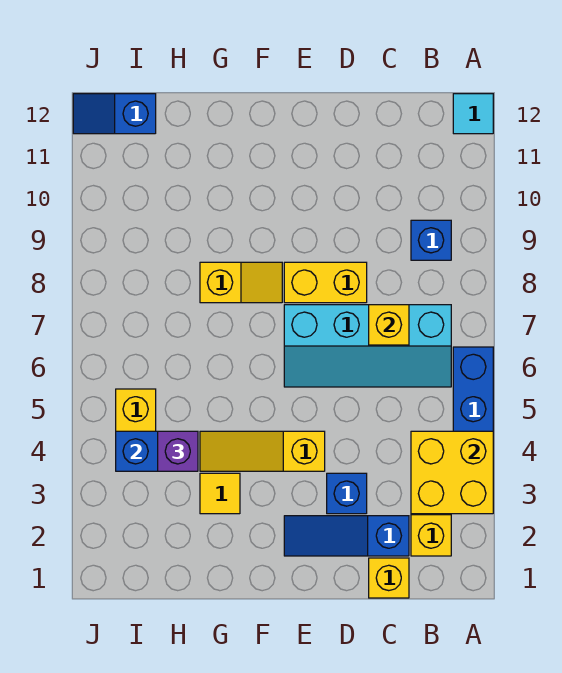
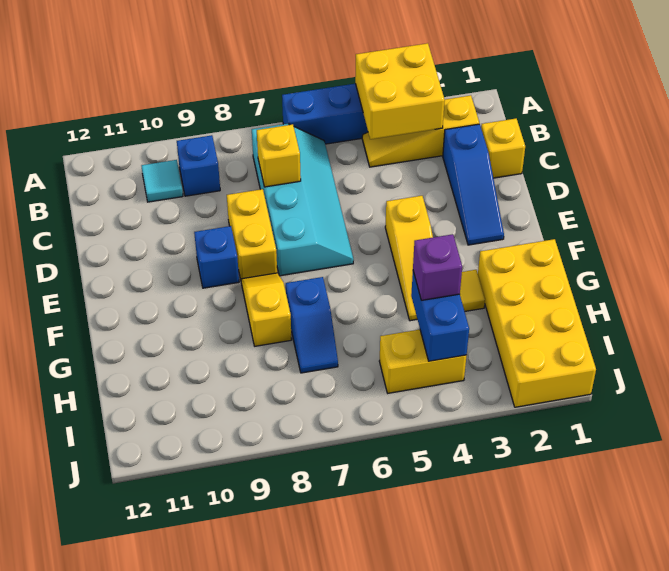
cyan 1x1 tile [453,94,493,134] -> cyan 1x1 tile moved to [142,160,183,202]
blue 1x1 brick [327,473,367,514] -> blue 1x1 brick moved to [194,226,239,288]
none -> yellow 2x4 brick [478,239,596,407]
blue 1x2 slope [73,94,156,134] -> blue 1x2 slope moved to [286,277,338,373]

